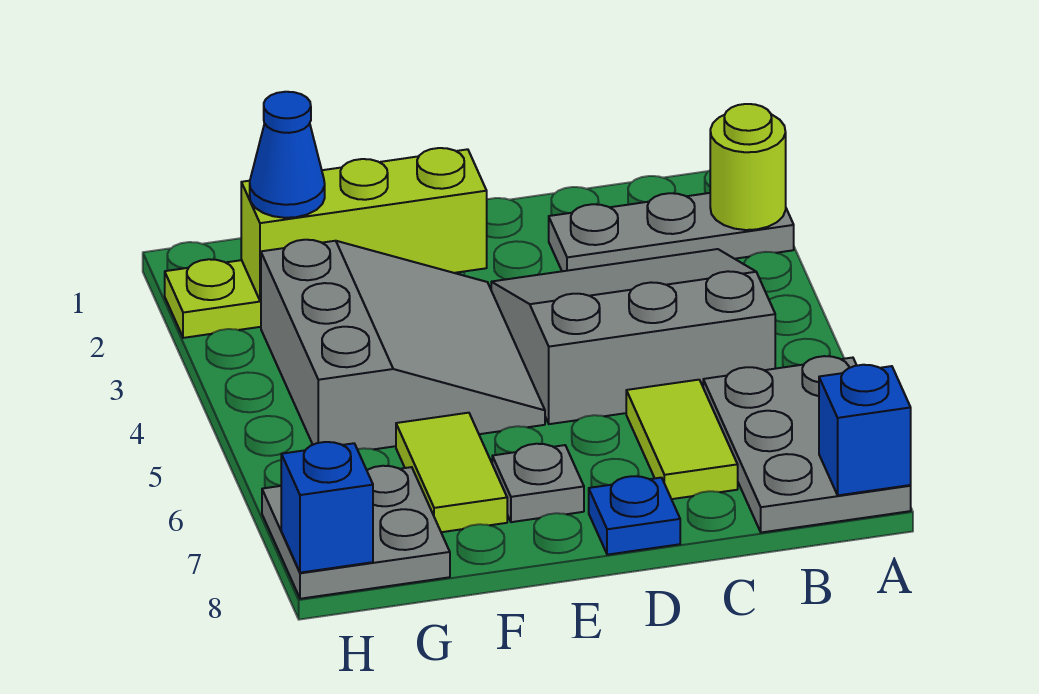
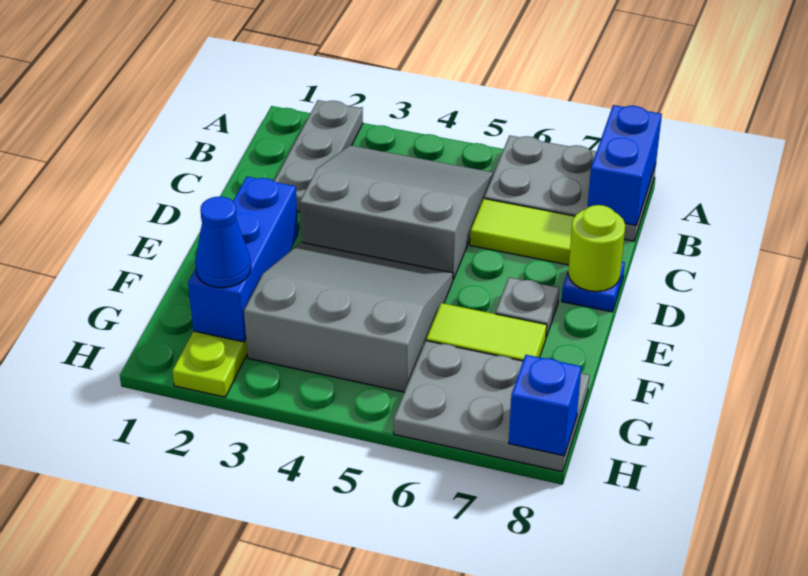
lime 1x1 round brick [710,104,786,230] -> lime 1x1 round brick moved to [568,205,625,292]
blue 1x1 brick [819,365,911,495] -> blue 1x2 brick [587,105,662,225]
grey 3x3 slope [491,249,775,424] -> grey 3x3 slope turned to [300,145,494,280]
lime 1x3 brick [241,148,487,301] -> blue 1x3 brick [188,177,298,342]
grey 2x2 plate [262,466,450,599] -> grey 2x3 plate [394,341,590,472]

